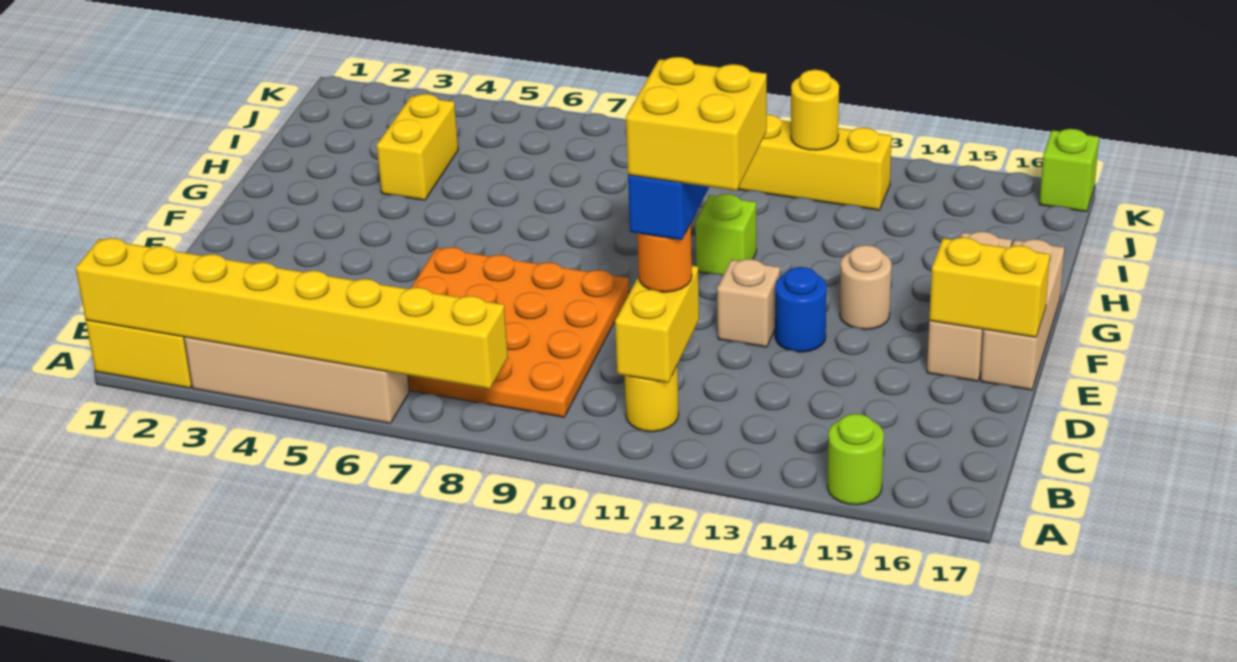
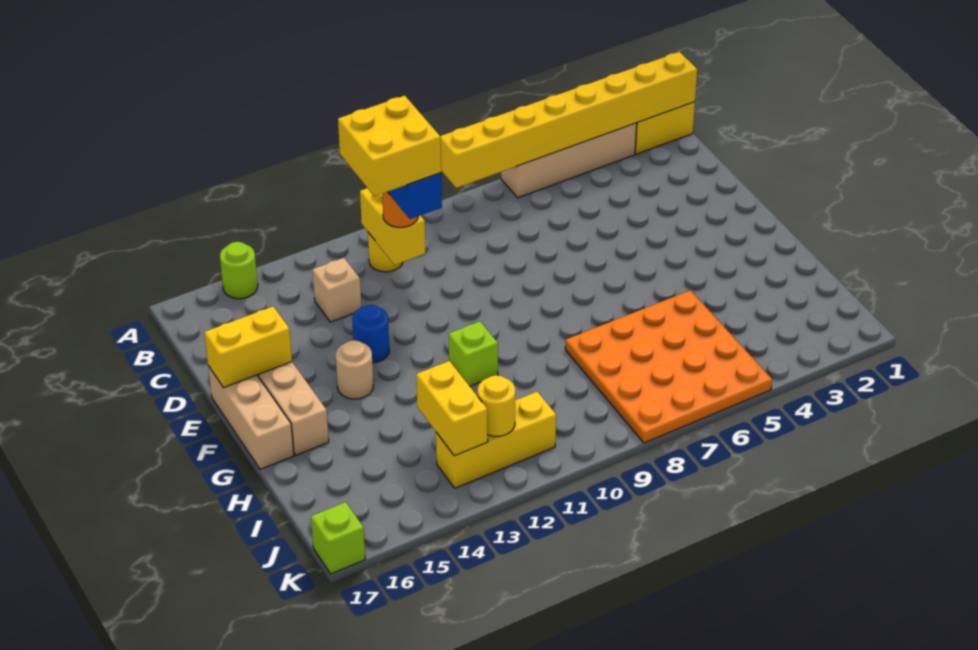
orange 4x4 plate [408,247,629,417] -> orange 4x4 plate moved to [565,290,772,443]
tan 1x1 brick [717,259,780,347] -> tan 1x1 brick moved to [313,258,361,322]
yellow 1x2 brick [377,94,458,200] -> yellow 1x2 brick moved to [416,361,488,456]

